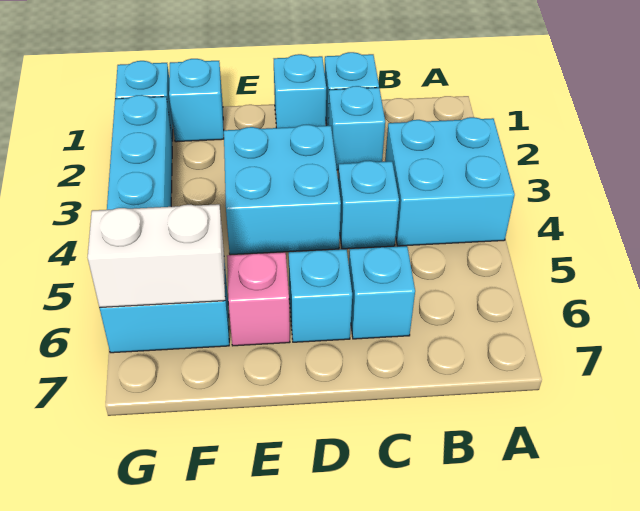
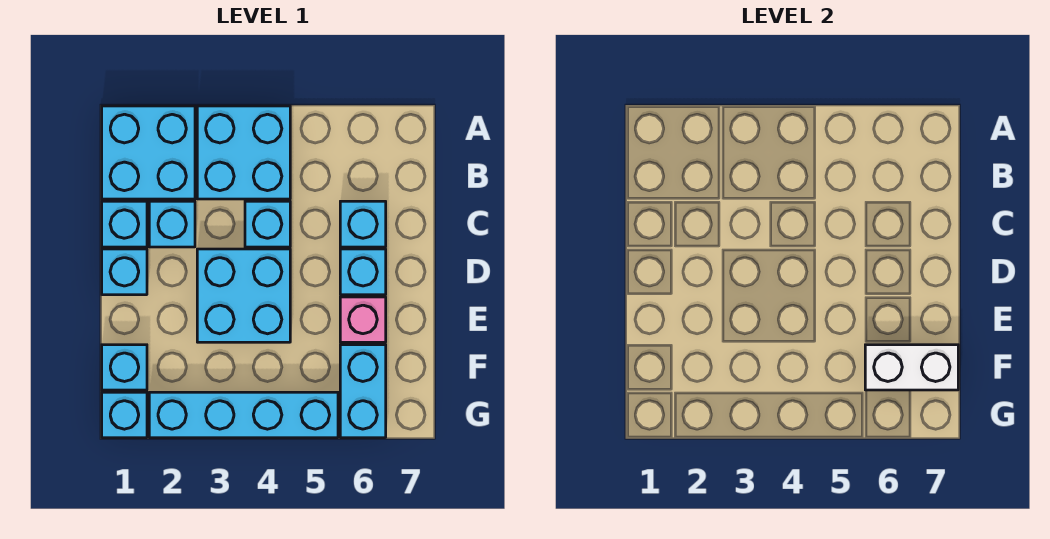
none -> cyan 2x2 brick [102,106,195,199]
white 1x2 brick [88,204,225,308] -> white 1x2 brick turned to [865,345,958,390]

